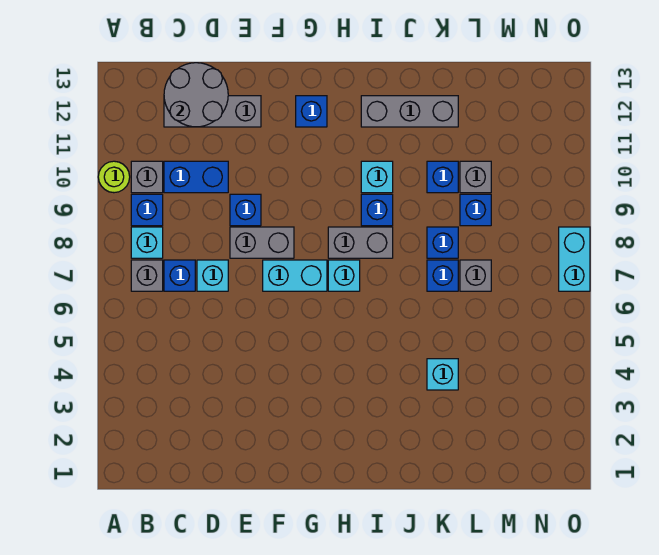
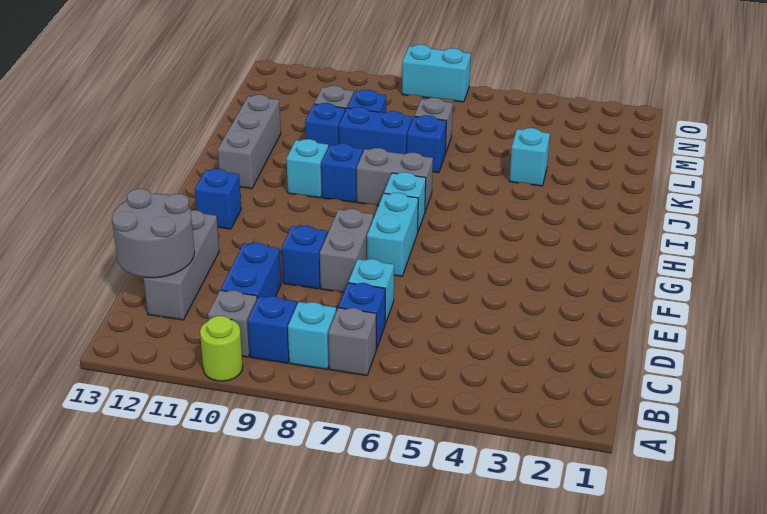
grey 1x2 brick [328,227,393,258] -> grey 1x2 brick turned to [357,148,433,211]
blue 1x1 brick [427,227,458,258] -> blue 1x2 brick [339,107,412,154]

